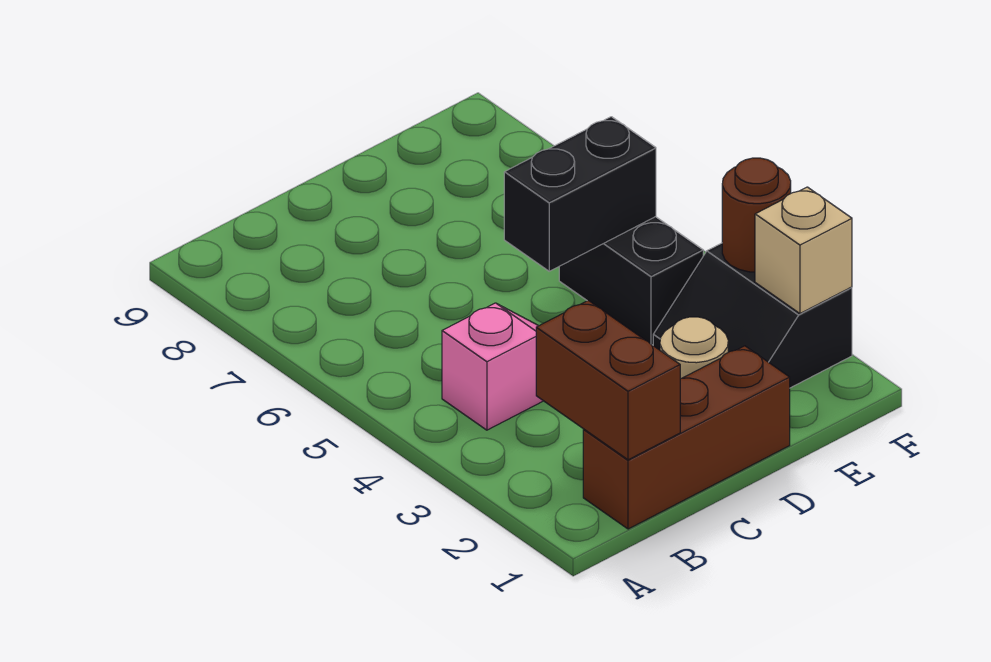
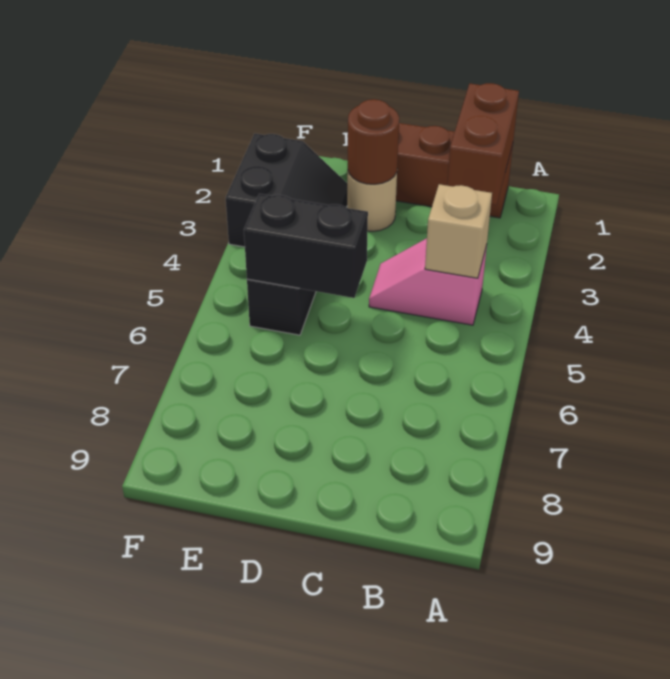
tan 1x1 brick [755,187,852,314] -> tan 1x1 brick moved to [425,184,492,278]
brown 1x1 round brick [722,158,791,272] -> brown 1x1 round brick moved to [348,99,399,184]

